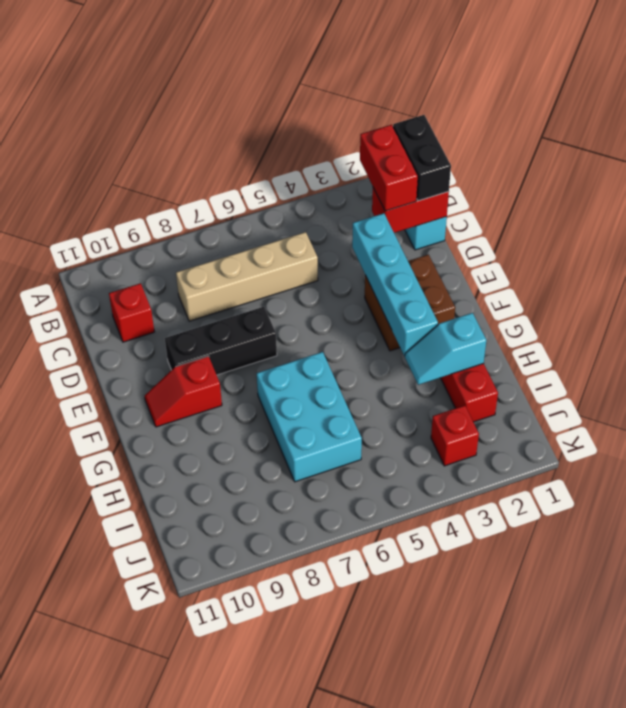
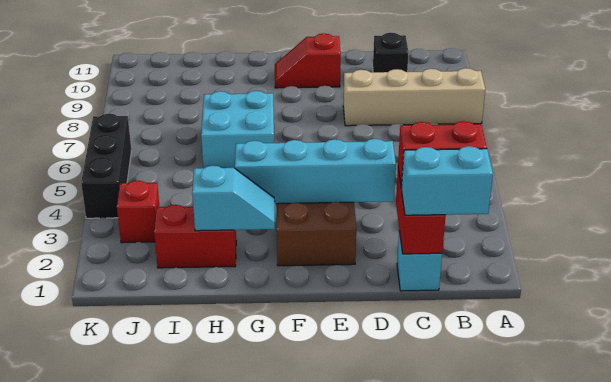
black 1x2 brick [393,115,451,201] -> cyan 1x2 brick [401,146,493,215]
tan 1x4 brick [176,232,318,321] -> tan 1x4 brick turned to [343,68,485,126]
red 1x1 brick [109,283,154,342] -> black 1x1 brick [373,33,409,72]
black 1x3 brick [165,307,277,375] -> black 1x3 brick moved to [81,114,131,218]
red 1x2 slope [145,356,222,427] -> red 1x2 slope turned to [275,33,341,88]
cyan 2x3 brick [257,352,362,482] -> cyan 2x2 brick [201,91,274,168]
cyan 1x2 slope [405,313,486,385] -> cyan 1x2 slope turned to [192,166,275,231]

